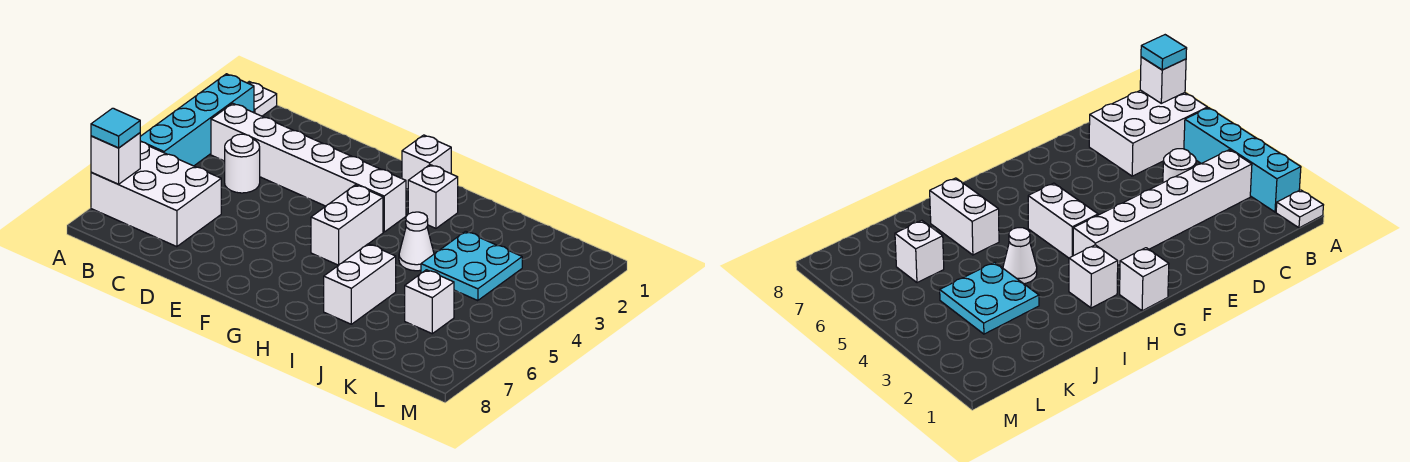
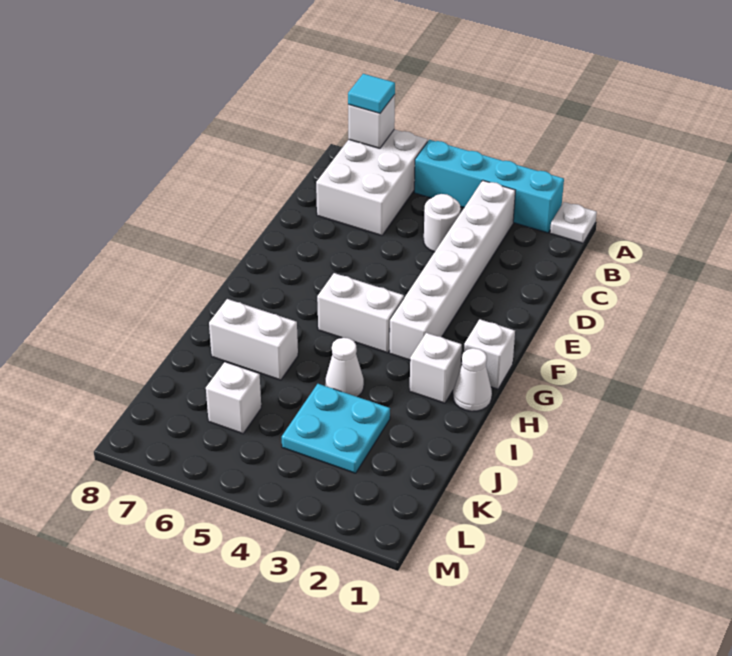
none -> white 1x1 cone [453,348,492,411]

